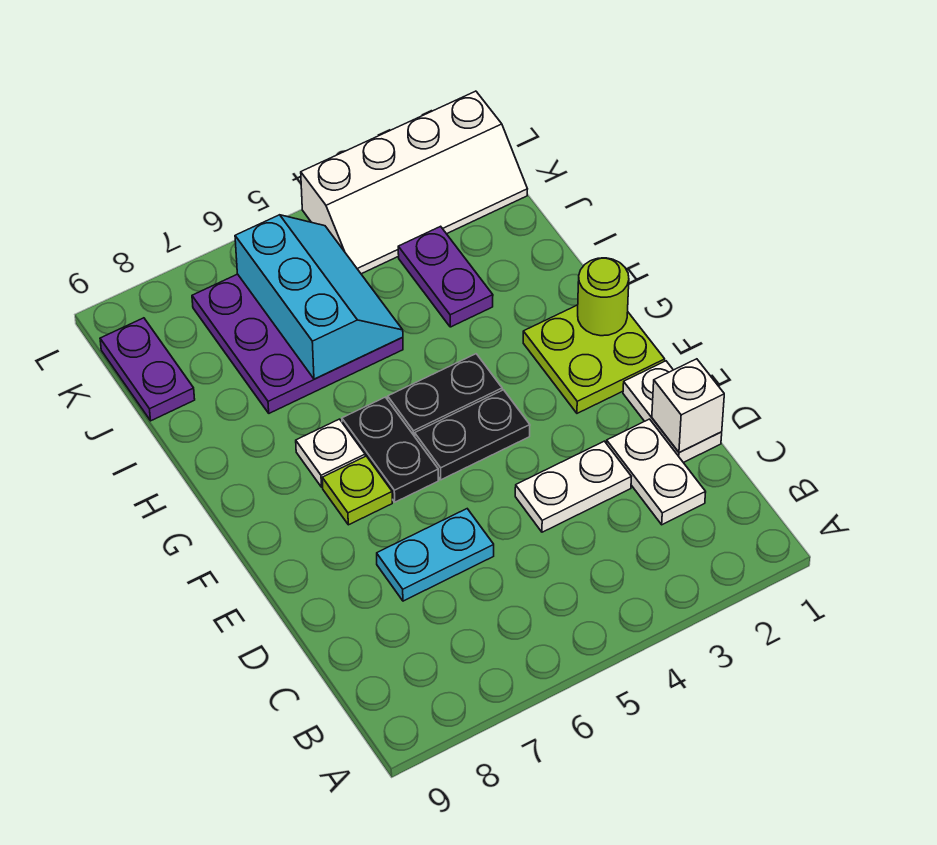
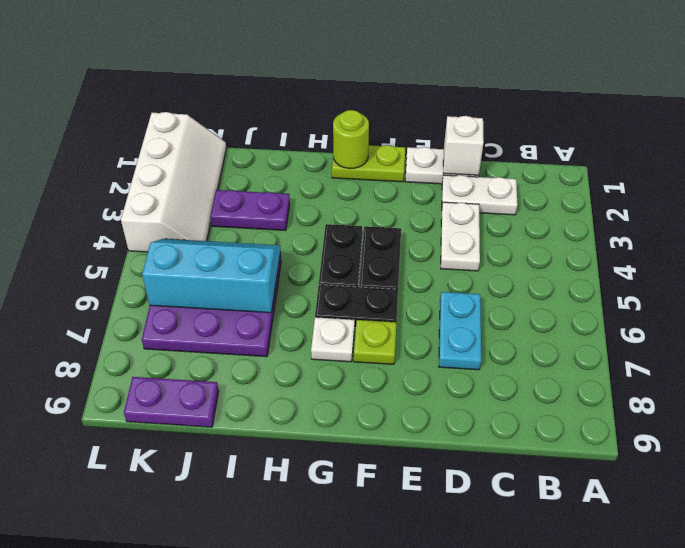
lime 2x2 plate [523,305,665,413] -> lime 1x2 plate [332,145,405,182]

